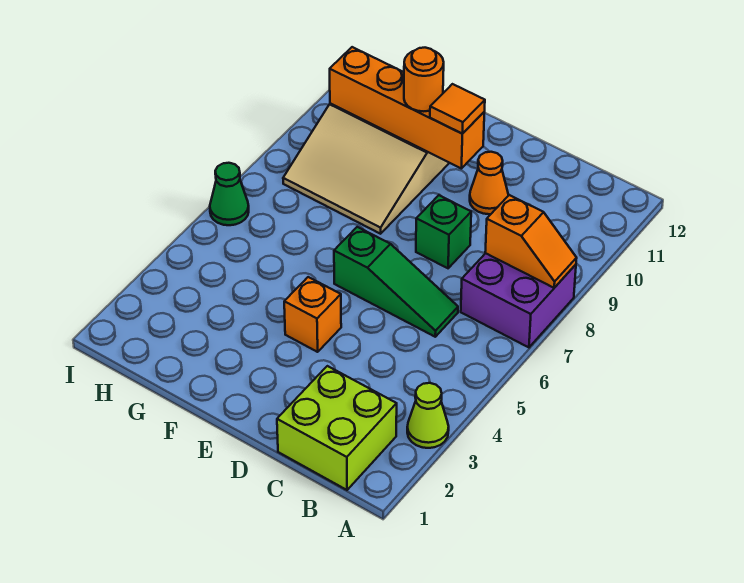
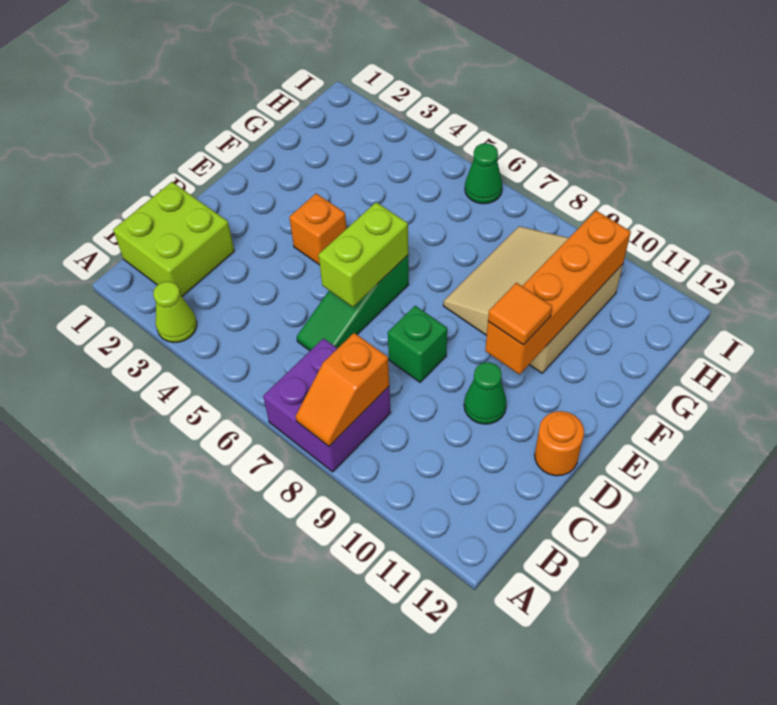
none -> lime 1x2 brick [319,202,408,307]
orange 1x1 cone [470,152,508,214] -> green 1x1 cone [464,362,507,424]
orange 1x1 round brick [404,48,444,111] -> orange 1x1 round brick moved to [535,411,584,476]

